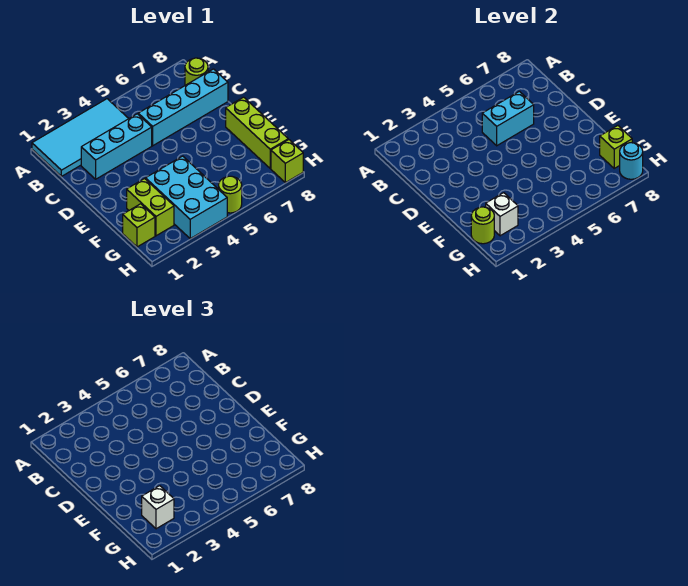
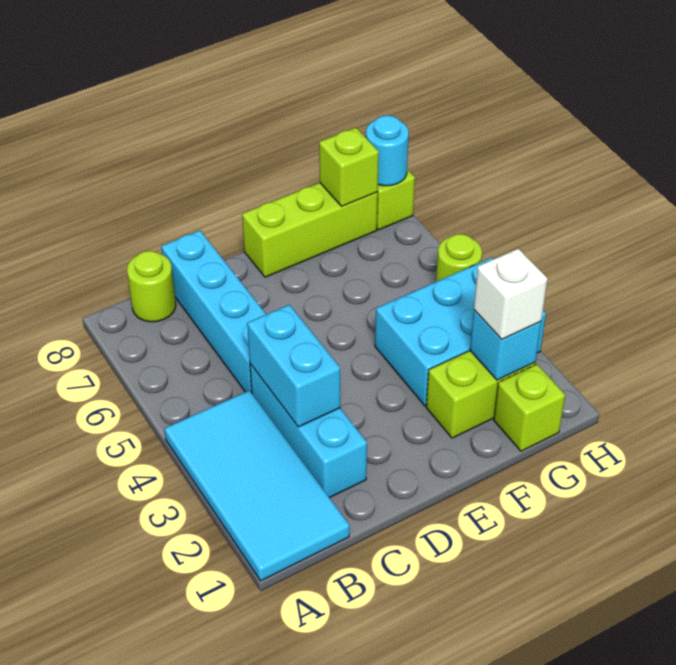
cyan 1x2 brick [482,91,534,146] -> cyan 1x2 brick moved to [247,305,340,427]
lime 1x1 round brick [471,207,494,244] -> none
white 1x1 brick [486,193,518,236] -> cyan 1x1 brick [470,310,541,380]

